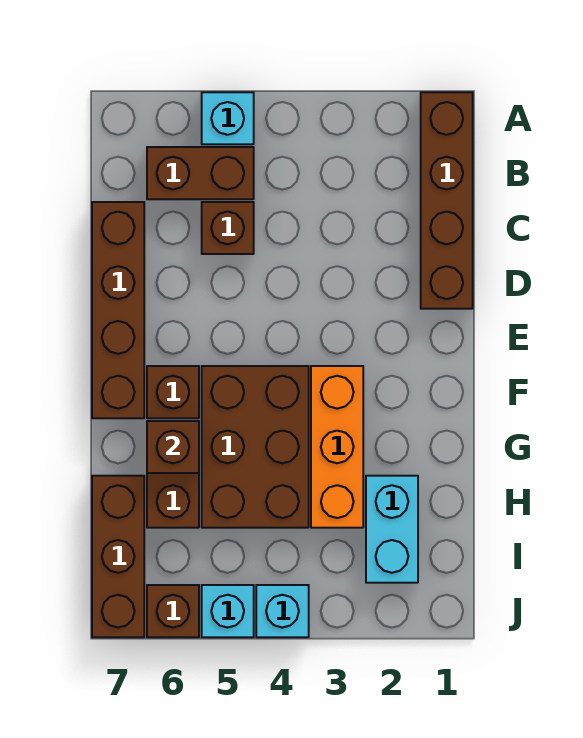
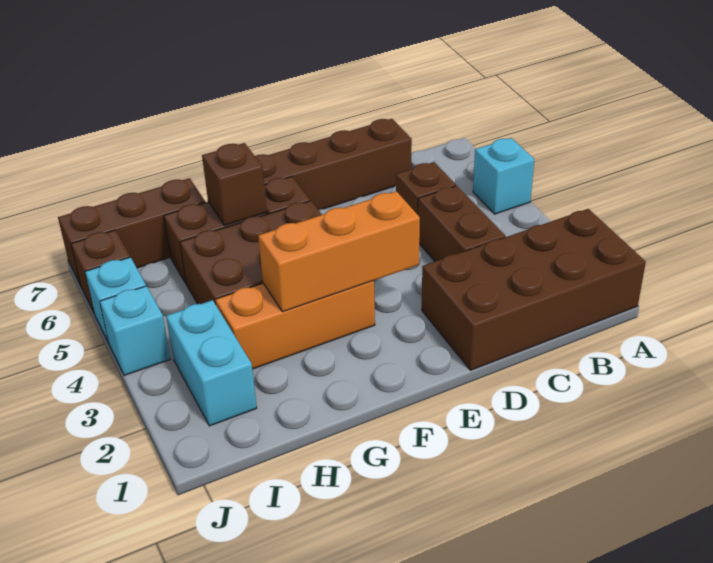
brown 1x4 brick [421,92,473,309] -> brown 2x4 brick [422,209,646,370]
brown 1x2 brick [147,147,254,199] -> brown 1x2 brick moved to [418,186,505,261]
none -> orange 1x3 brick [258,191,420,312]
cyan 1x2 brick [366,476,418,583] -> cyan 1x2 brick turned to [166,300,257,426]

